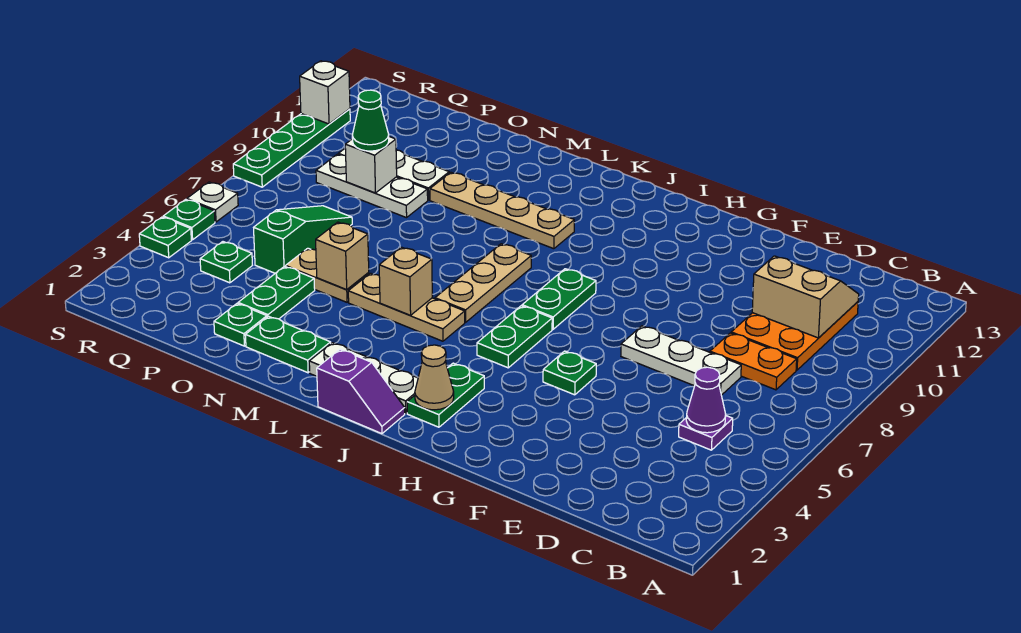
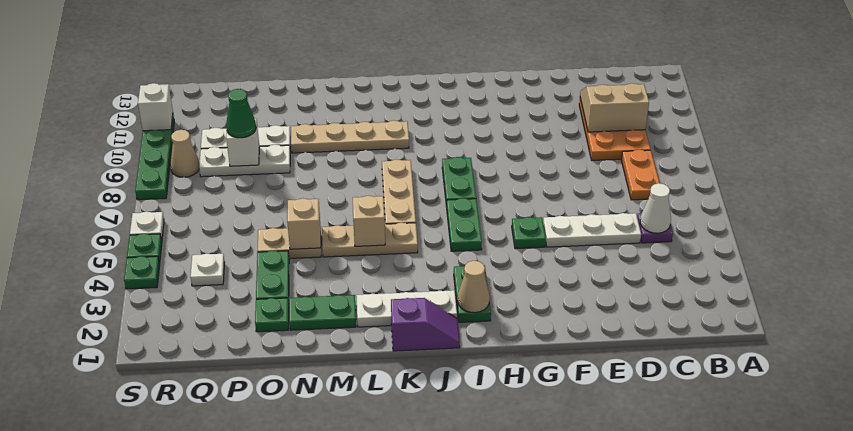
purple 1x1 cone [686,367,726,433] -> white 1x1 cone [640,183,671,233]
orange 1x2 plate [710,333,797,390] -> orange 1x2 plate turned to [621,150,660,200]
white 1x3 plate [621,326,741,395] -> white 1x3 plate moved to [543,213,641,247]
green 1x3 slope [254,206,352,273] -> none
green 1x1 plate [200,242,252,283] -> white 1x1 plate [191,253,225,286]
none -> tan 1x1 cone [170,130,199,177]

